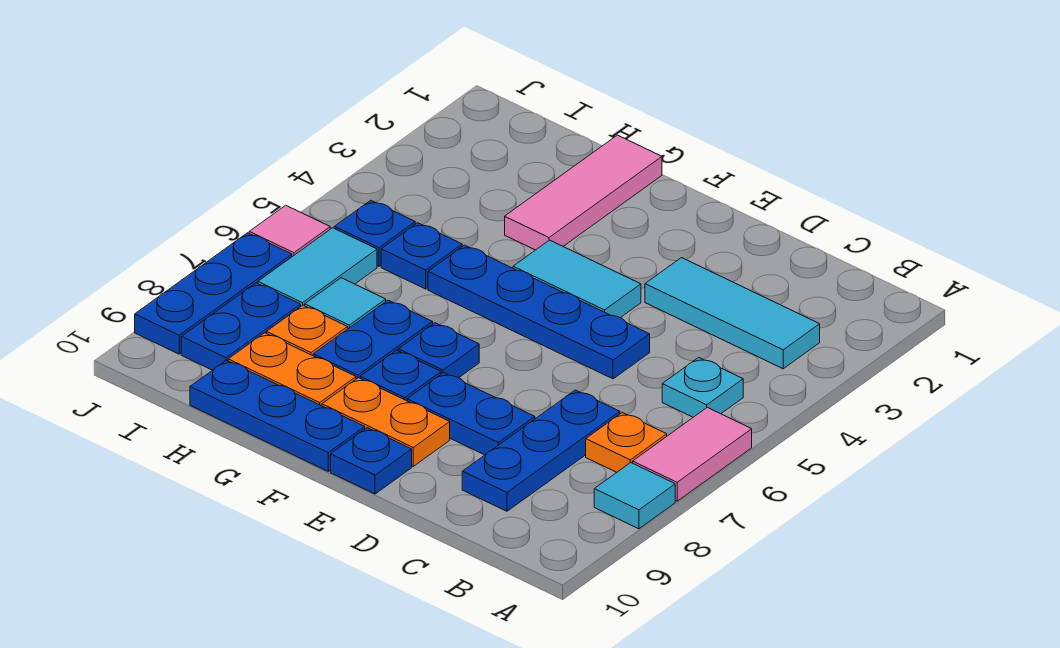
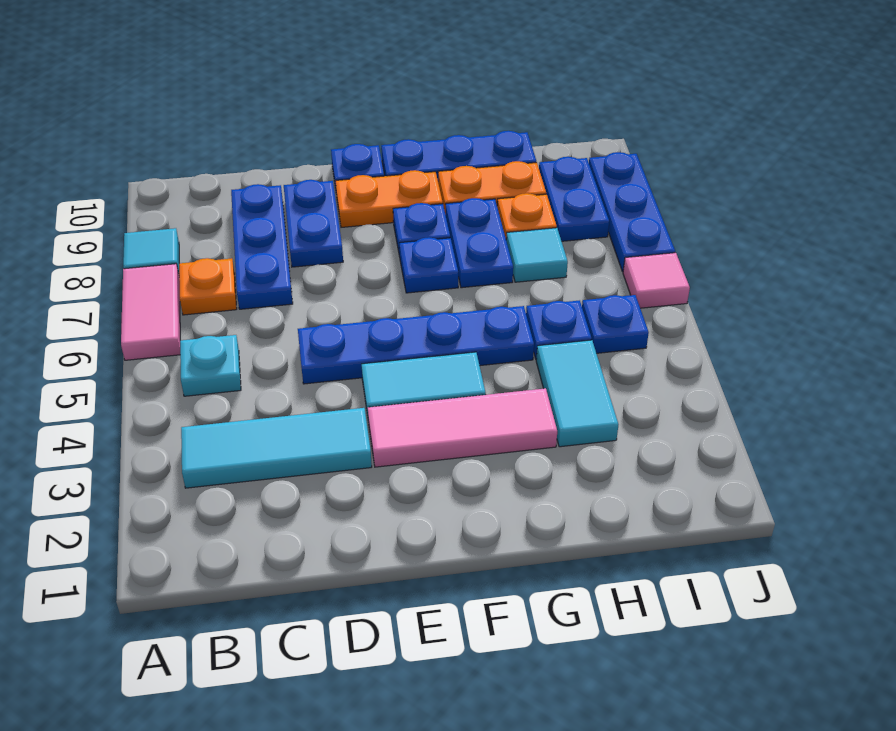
blue 1x2 plate [407,373,535,455] -> blue 1x2 plate turned to [284,180,343,267]
pink 1x3 tile [505,135,662,250] -> pink 1x3 tile turned to [368,388,557,467]
cyan 1x2 tile [258,228,377,306] -> cyan 1x2 tile moved to [536,340,618,447]

